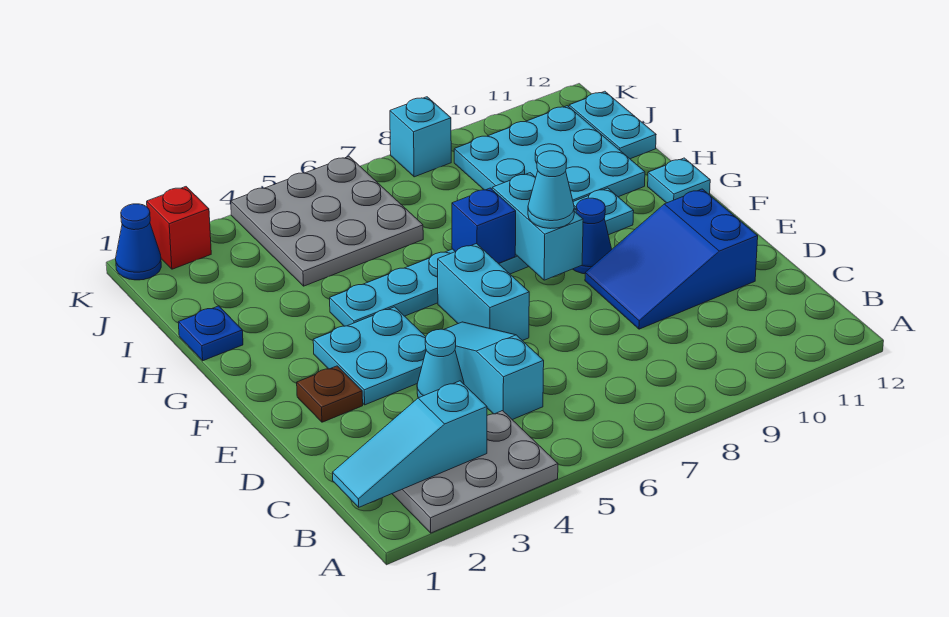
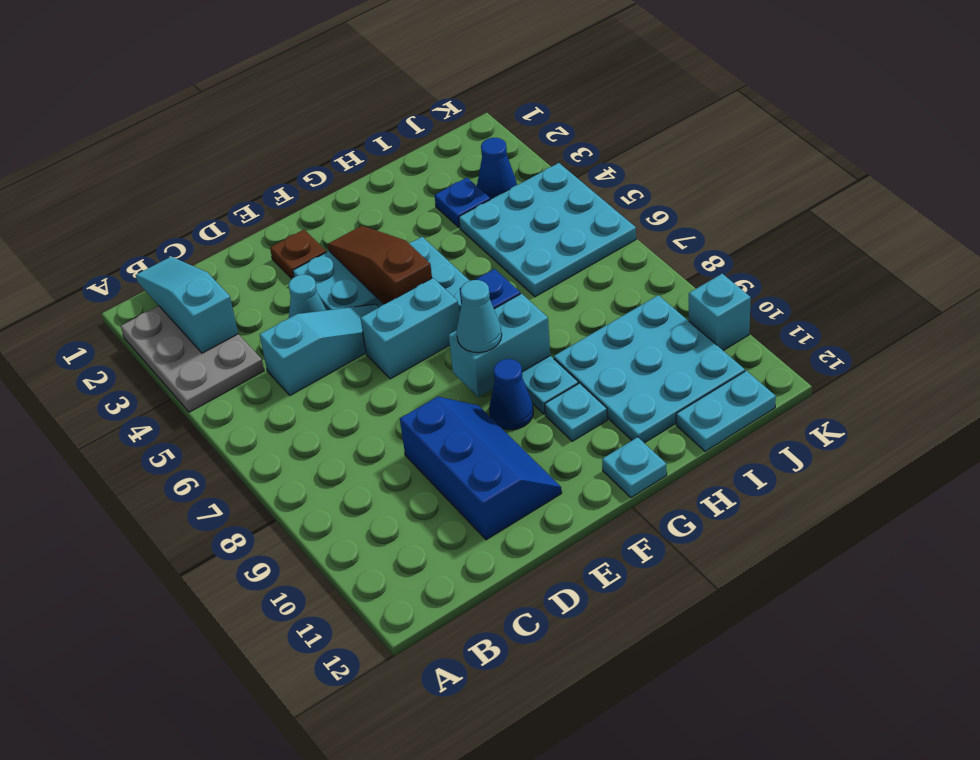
blue 2x3 slope [585,189,758,329] -> blue 2x3 slope turned to [400,397,562,540]
none -> brown 1x3 slope [328,226,432,304]
blue 1x1 plate [178,306,243,361] -> blue 1x1 plate moved to [435,178,490,227]
grey 3x3 plate [231,157,423,286] -> cyan 3x3 plate [459,163,636,297]
blue 1x1 cone [116,204,161,280] -> blue 1x1 cone moved to [477,138,517,199]
red 1x1 brick [147,187,211,269] -> none
cyan 1x1 brick [390,97,451,177] -> cyan 1x1 brick moved to [689,274,751,350]

